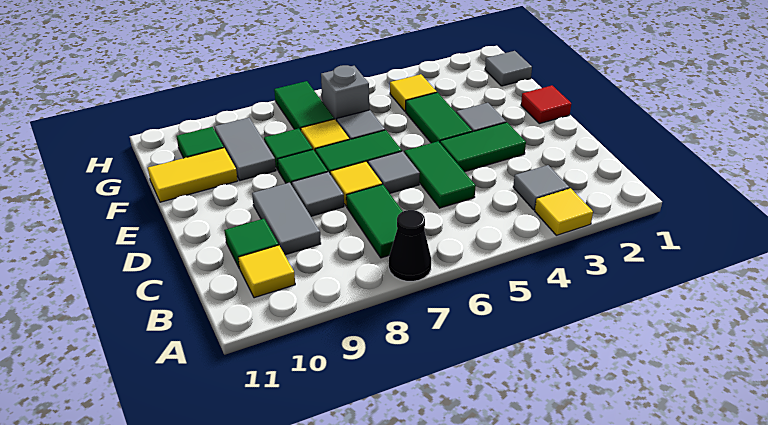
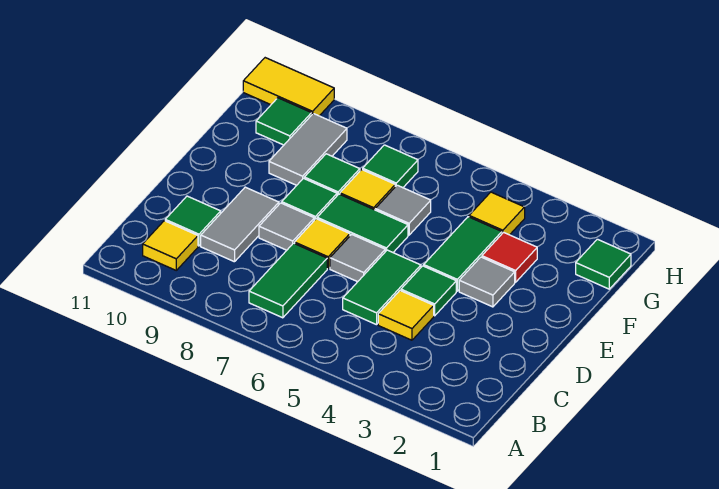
yellow 1x1 tile [535,188,593,235] -> yellow 1x1 tile moved to [378,291,434,340]
black 1x1 cone [389,210,431,281] -> none
grey 1x1 tile [513,165,569,210] -> none
green 1x2 tile [440,122,526,172] -> green 1x1 tile [401,266,456,316]
red 1x1 tile [521,86,571,124] -> red 1x1 tile moved to [482,232,537,282]
yellow 1x2 tile [148,148,238,202] -> yellow 1x2 tile moved to [243,58,334,116]
grey 1x1 tile [485,51,532,86] -> green 1x1 tile [576,239,631,289]
grey 1x1 brick [321,65,369,121] -> none
green 1x2 tile [274,81,334,131] -> green 1x1 tile [363,145,418,188]

